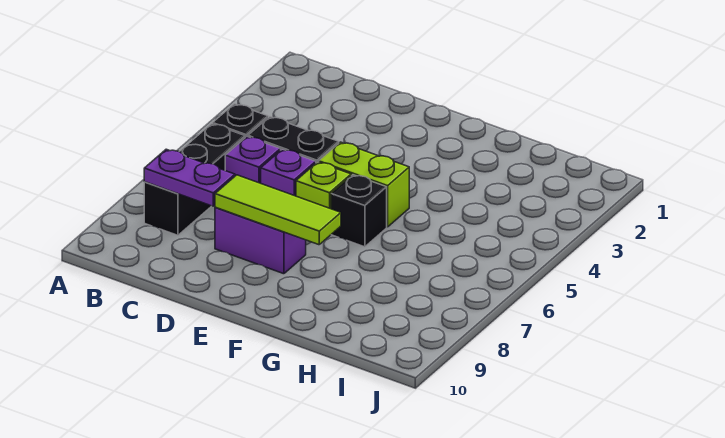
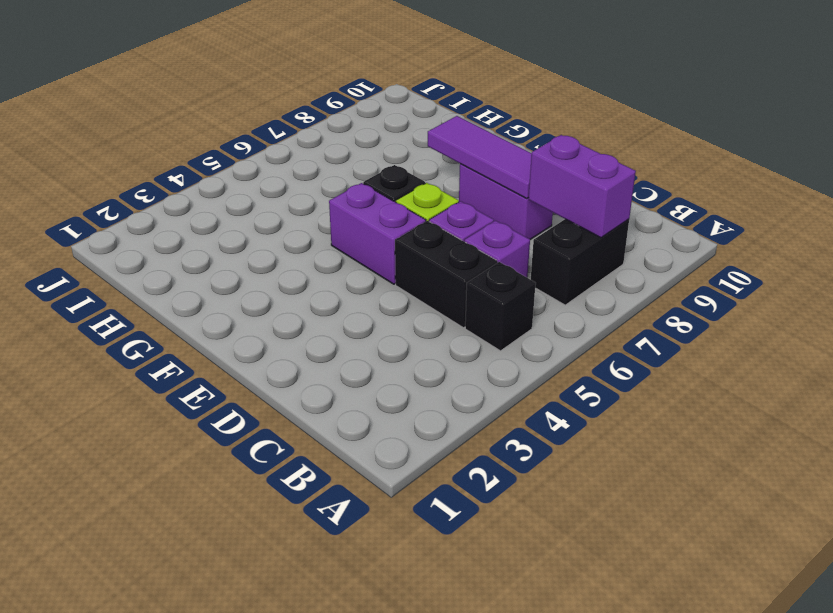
black 1x3 brick [144,124,245,235] -> black 1x2 brick [531,219,629,305]
purple 1x2 plate [144,149,235,206] -> purple 1x2 brick [529,135,636,238]
lime 1x3 tile [215,175,341,245] -> purple 1x3 tile [428,116,532,198]
lime 1x2 brick [319,142,409,227] -> purple 1x2 brick [329,183,426,284]

